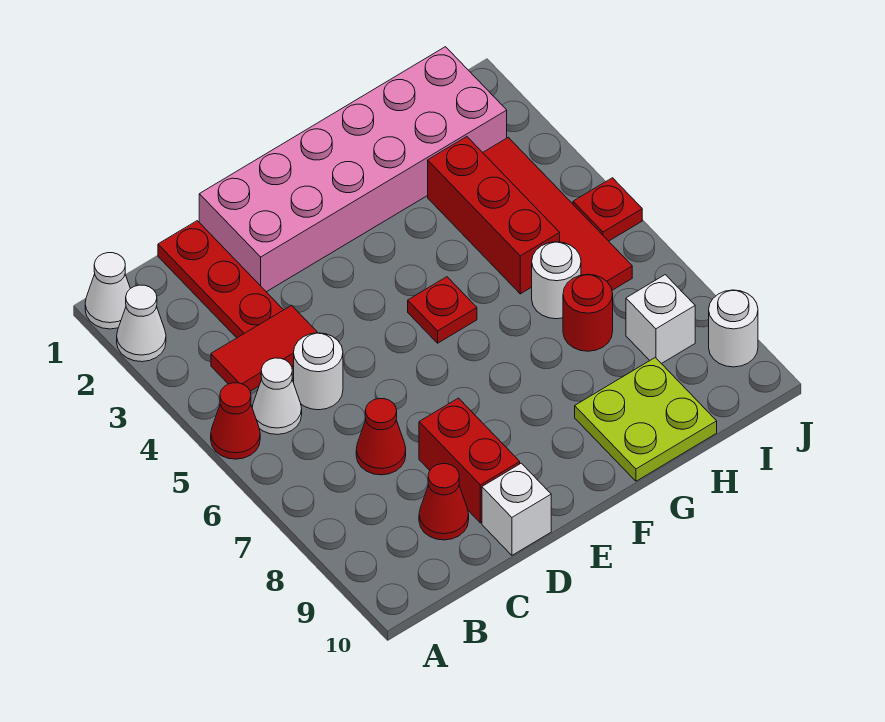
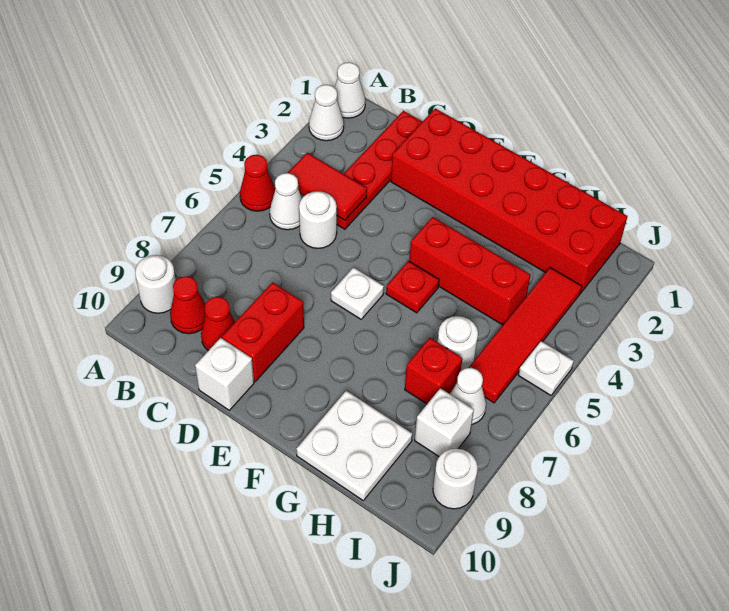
none -> white 1x1 round brick [135,255,176,313]
red 1x1 cone [356,399,406,475] -> red 1x1 cone moved to [170,276,206,334]
pink 2x6 brick [199,47,507,292] -> red 2x6 brick [391,108,628,293]
none -> white 1x1 plate [331,267,384,319]
lime 2x2 plate [575,357,717,481] -> white 2x2 plate [296,391,412,500]
red 1x3 brick [428,137,560,294] -> red 1x3 brick turned to [409,217,531,325]
red 1x1 round brick [563,274,613,351] -> red 1x1 brick [405,338,462,404]
none -> white 1x1 cone [450,368,486,424]
red 1x1 plate [573,178,642,241] -> white 1x1 plate [518,341,574,395]

